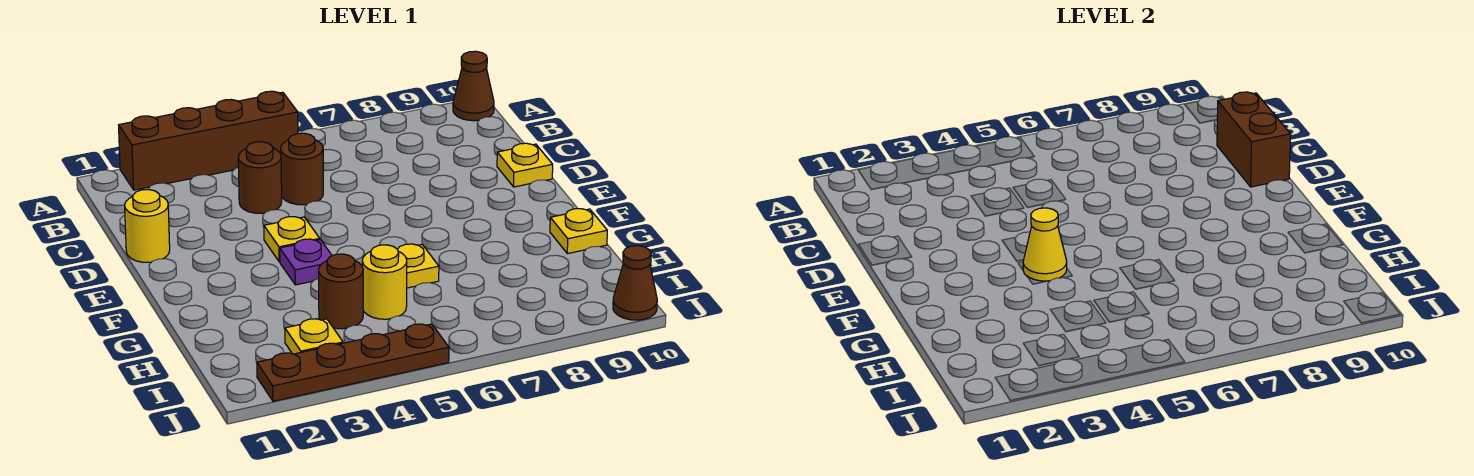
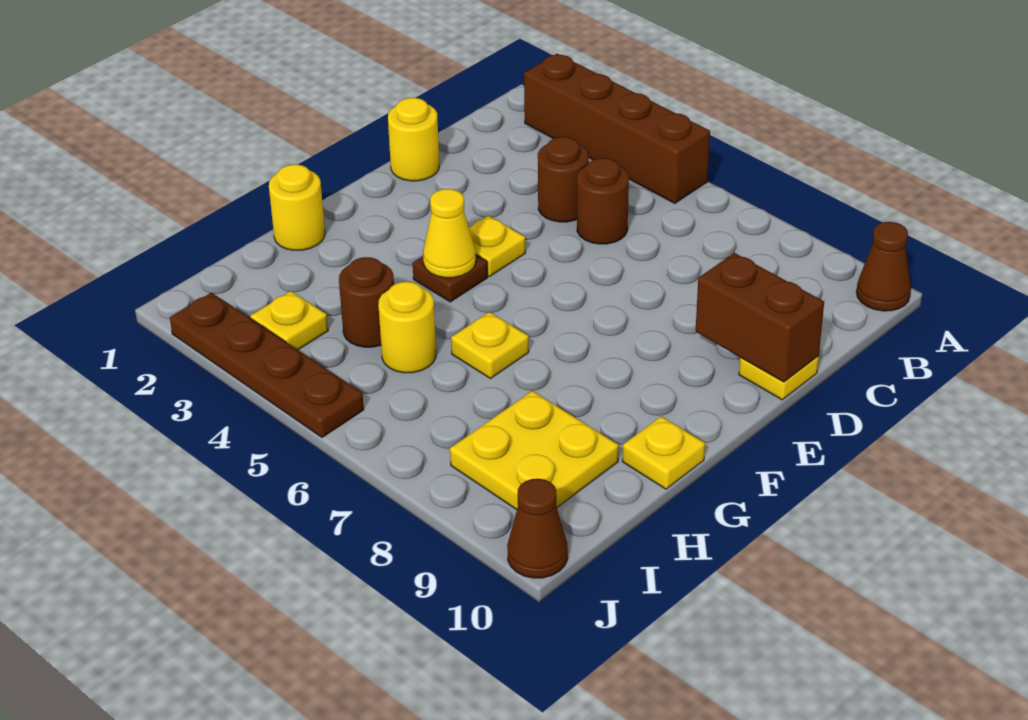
brown 1x2 brick [1217,92,1291,187] -> brown 1x2 brick turned to [696,253,824,382]
purple 1x1 plate [280,239,332,285] -> brown 1x1 plate [413,255,487,302]
none -> yellow 1x1 round brick [269,164,325,250]
none -> yellow 2x2 plate [450,391,619,510]

